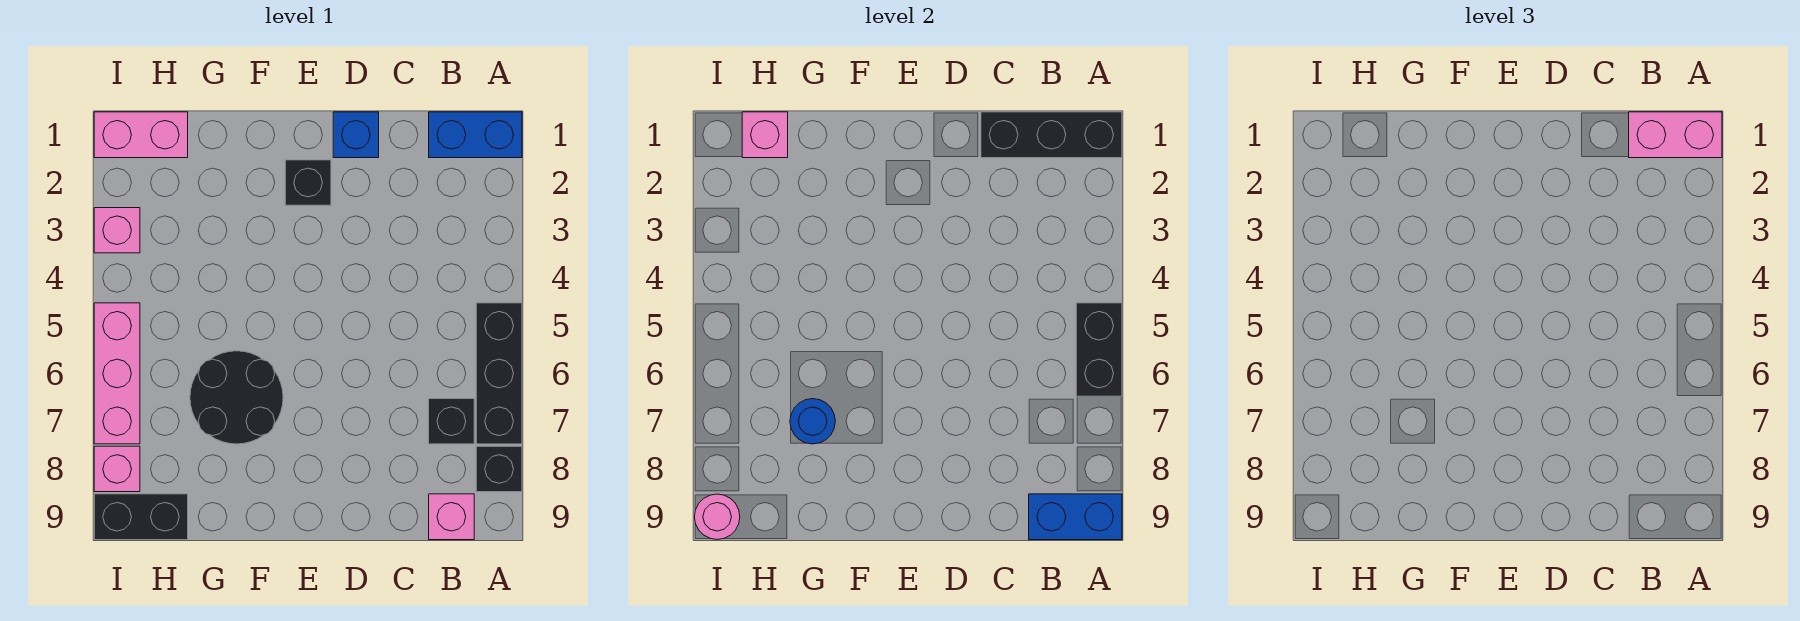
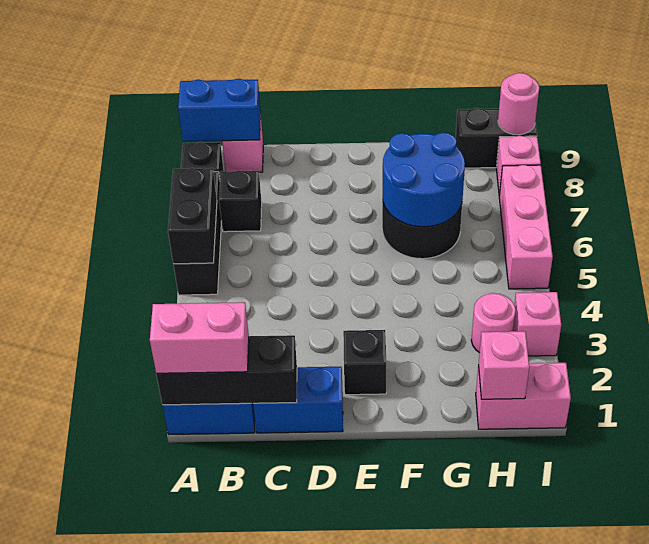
blue 1x1 brick [333,112,379,158] -> blue 1x2 brick [253,367,343,433]
blue 1x1 round brick [790,399,835,444] -> blue 2x2 round brick [383,132,465,227]
none -> pink 1x1 round brick [471,293,516,353]

